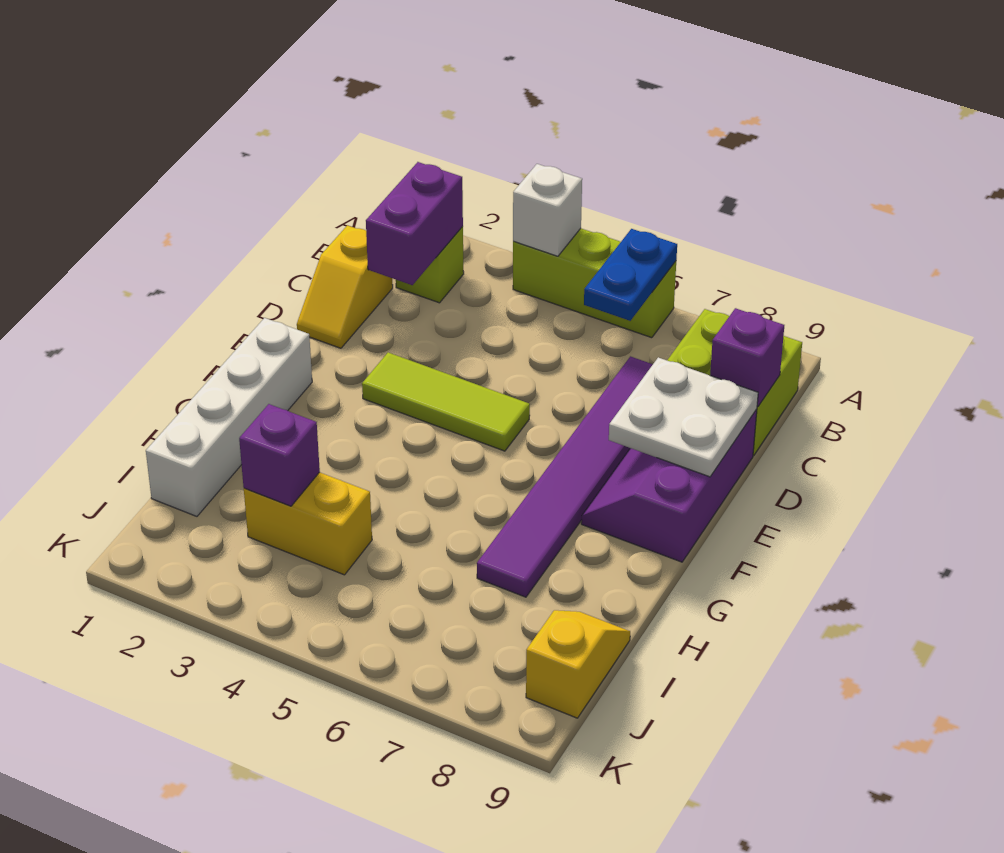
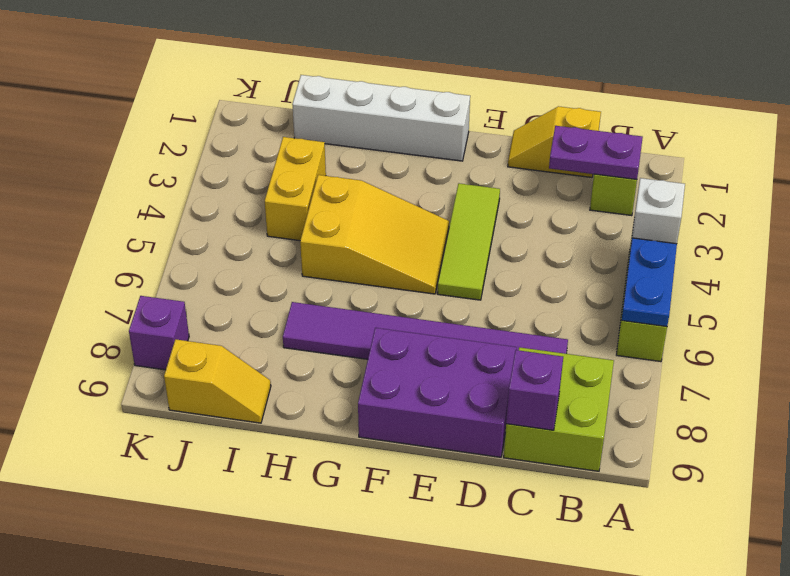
blue 1x2 plate [584,229,677,321] -> blue 1x2 plate turned to [622,238,677,327]
purple 1x2 brick [366,162,463,285] -> purple 1x2 plate [549,126,643,179]
purple 2x3 slope [581,409,757,562] -> purple 2x3 brick [358,328,517,457]
white 2x2 plate [609,357,758,477] -> none
none -> yellow 2x3 slope [300,175,449,294]
purple 1x1 brick [239,404,320,506] -> purple 1x1 brick moved to [129,296,189,370]

